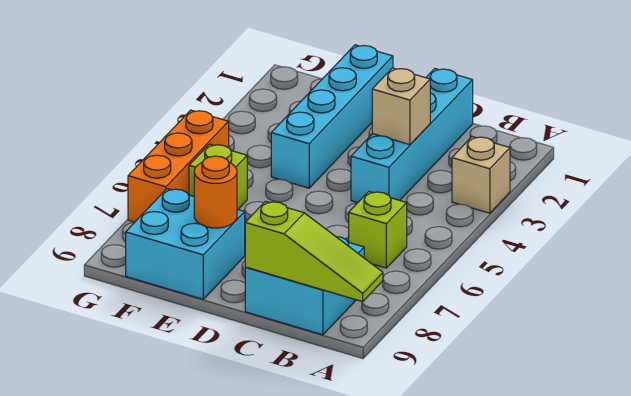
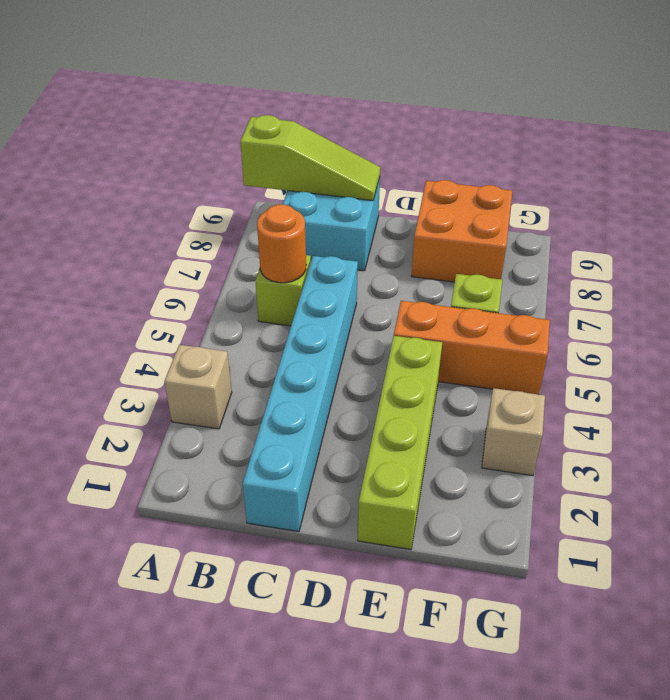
lime 1x3 slope [245,201,383,302] -> lime 1x3 slope turned to [240,115,380,201]
cyan 1x4 brick [351,69,473,203] -> cyan 1x6 brick [243,256,358,532]
tan 1x1 brick [372,68,430,145] -> tan 1x1 brick moved to [482,388,545,476]
cyan 1x4 brick [271,45,393,188] -> lime 1x4 brick [358,336,442,550]
cyan 2x2 brick [126,189,245,299] -> orange 2x2 brick [411,180,512,282]
orange 1x1 round brick [194,156,237,228] -> orange 1x1 round brick moved to [257,204,306,283]
orange 1x3 brick [128,110,229,222] -> orange 1x3 brick turned to [394,301,550,394]

